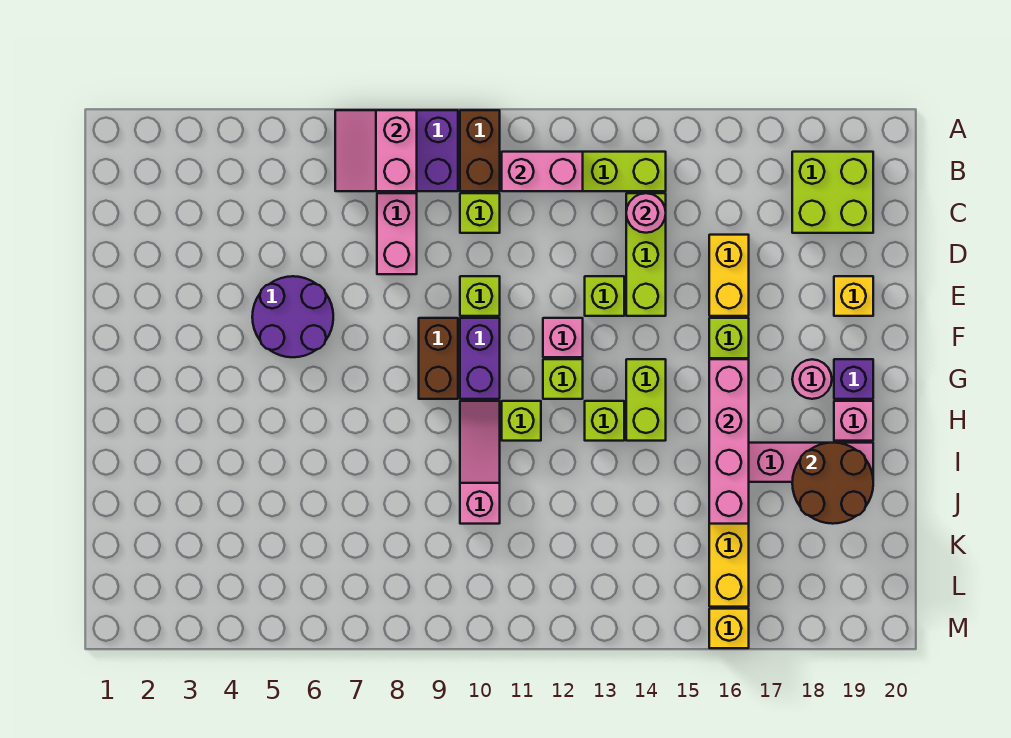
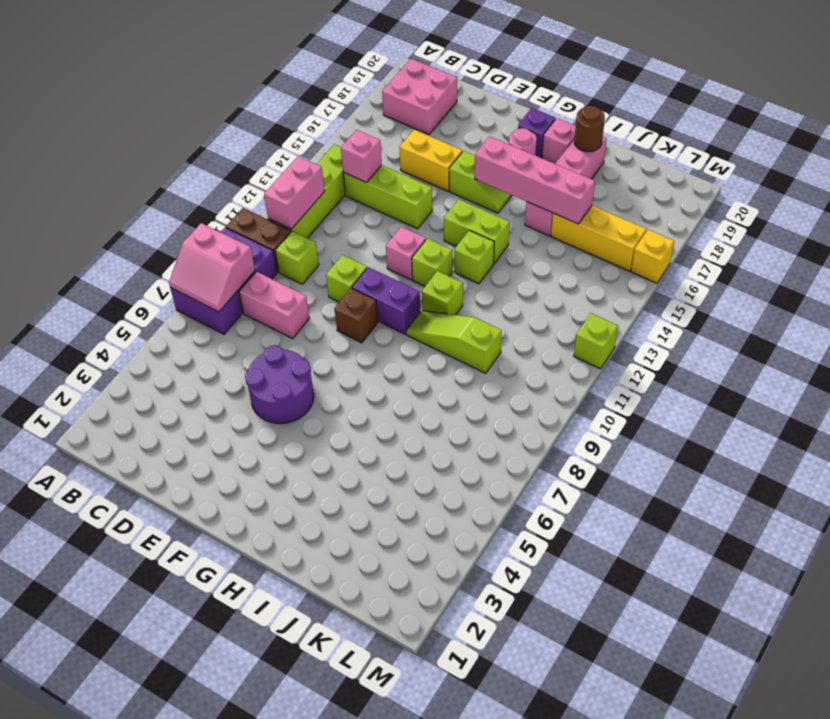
lime 2x2 brick [792,152,873,233] -> pink 2x2 brick [382,59,457,134]
pink 1x1 round brick [626,193,666,233] -> pink 1x1 brick [341,130,382,182]
lime 1x1 brick [585,276,624,316] -> lime 1x1 brick moved to [574,313,618,369]
yellow 1x1 brick [834,276,873,316] -> none
brown 1x2 brick [419,318,458,399] -> brown 1x1 brick [335,288,378,343]
pink 1x3 slope [460,401,500,524] -> lime 1x3 slope [406,311,502,373]
brown 2x2 round brick [792,443,873,524] -> brown 1x1 round brick [574,106,605,152]

